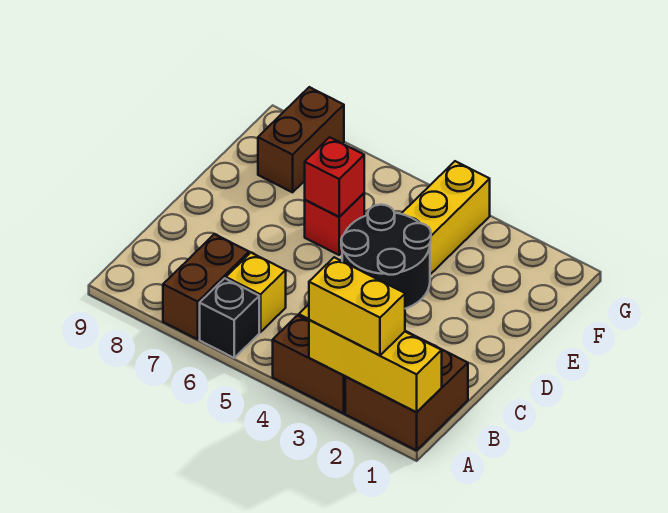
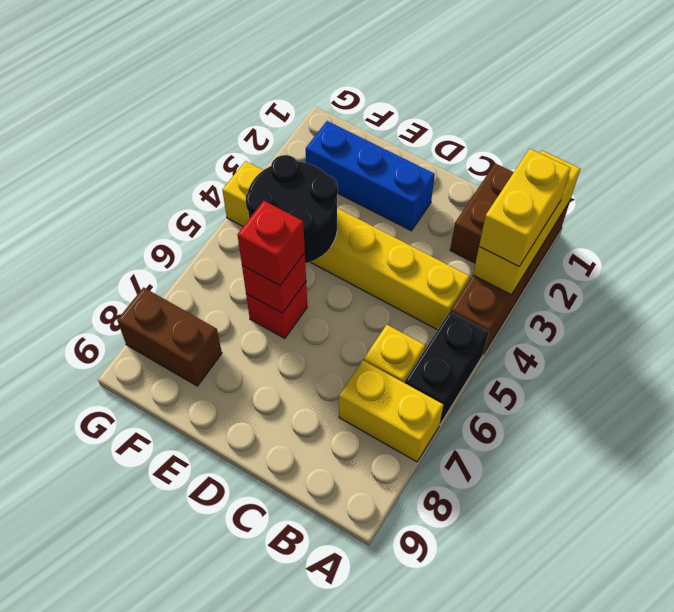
black 1x1 brick [200,278,259,358] -> black 1x2 brick [405,311,489,424]
brown 1x2 brick [163,234,249,339] -> yellow 1x2 brick [339,360,443,462]
black 2x2 round brick [341,205,431,309] -> black 2x2 round brick moved to [245,155,338,263]
none -> blue 1x3 brick [306,121,435,231]
none -> red 1x1 brick [237,201,305,286]

